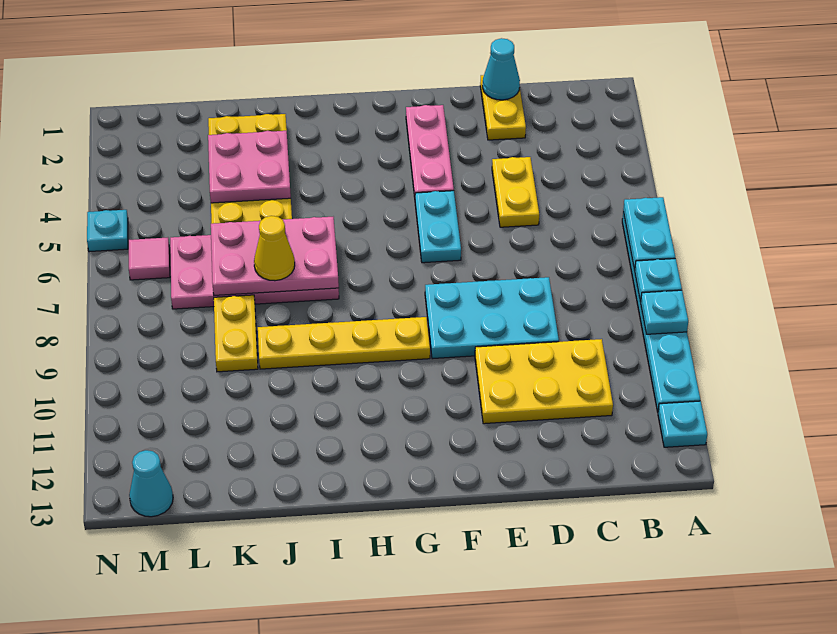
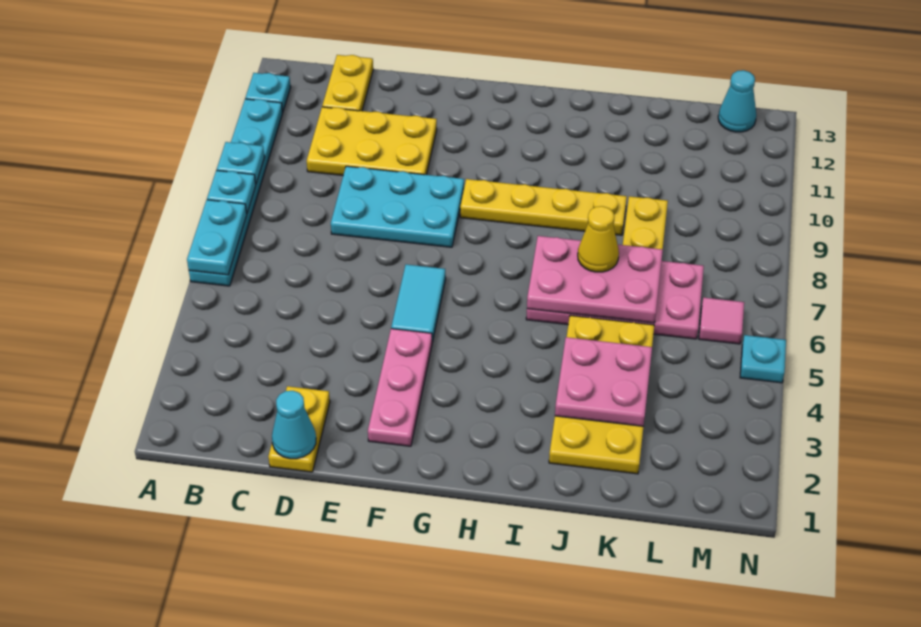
yellow 1x2 plate [492,157,539,227] -> yellow 1x2 plate moved to [322,55,373,111]
cyan 1x2 plate [415,191,461,263] -> cyan 1x2 tile [391,264,446,342]

